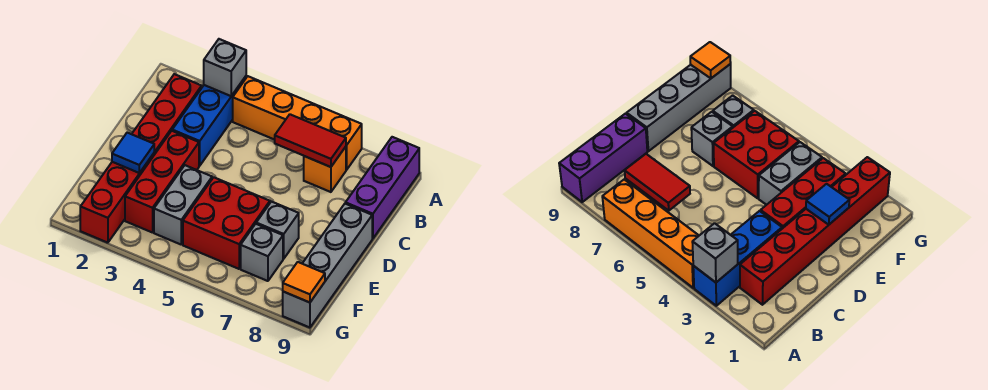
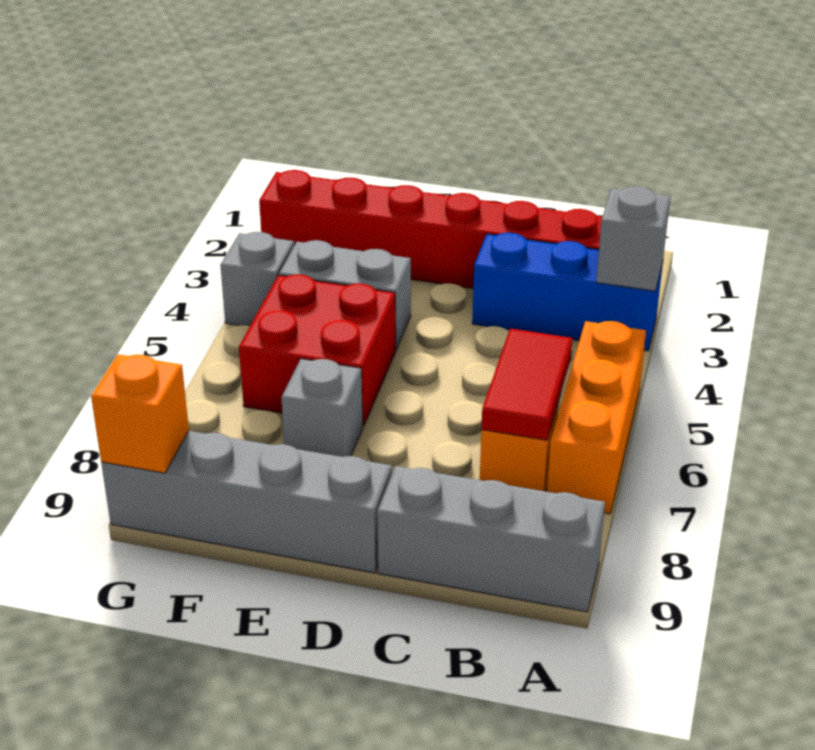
orange 1x4 brick [233,76,362,170] -> orange 1x3 brick [547,321,646,514]
purple 1x3 brick [346,137,419,239] -> grey 1x3 brick [377,466,605,612]
red 1x3 brick [125,131,199,233] -> none
blue 1x1 tile [112,133,154,173] -> none
grey 1x1 brick [241,224,283,281] -> grey 1x1 brick moved to [220,232,294,326]
orange 1x1 tile [283,262,325,303] -> orange 1x1 brick [91,354,189,473]

